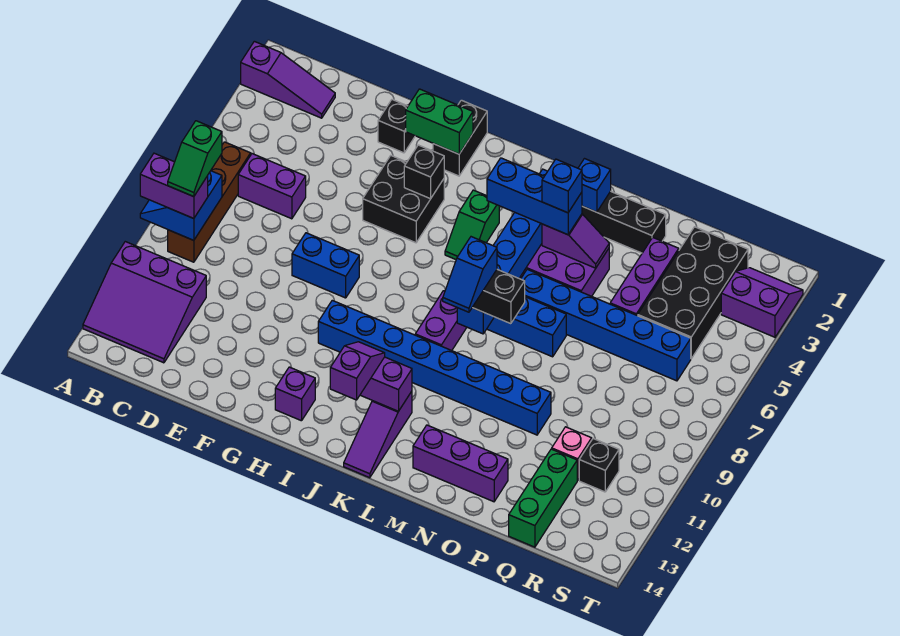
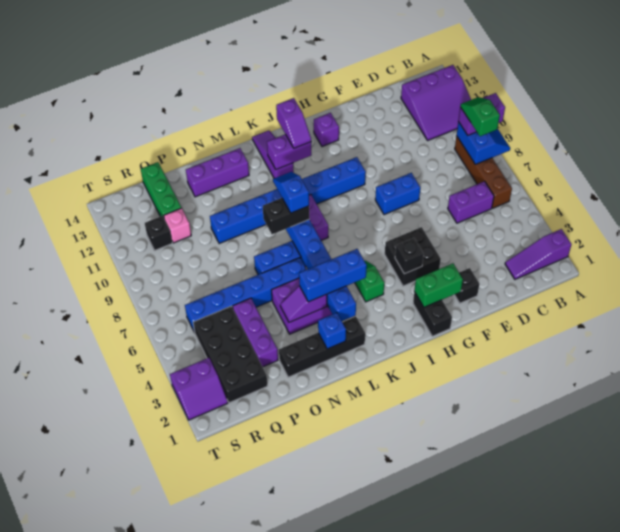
purple 3x3 slope [83,242,206,363] -> purple 3x3 slope turned to [401,65,471,140]
blue 1x1 brick [542,159,582,213] -> none

